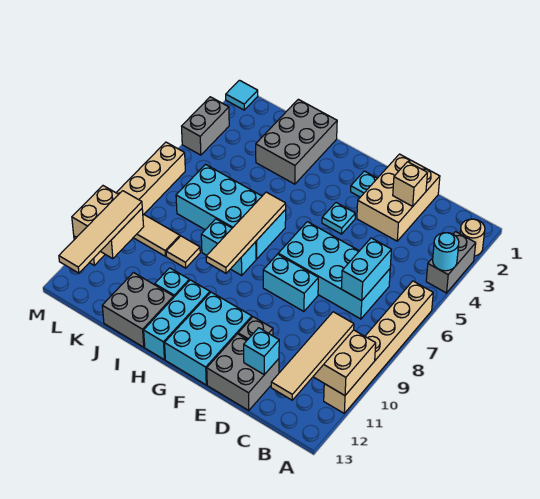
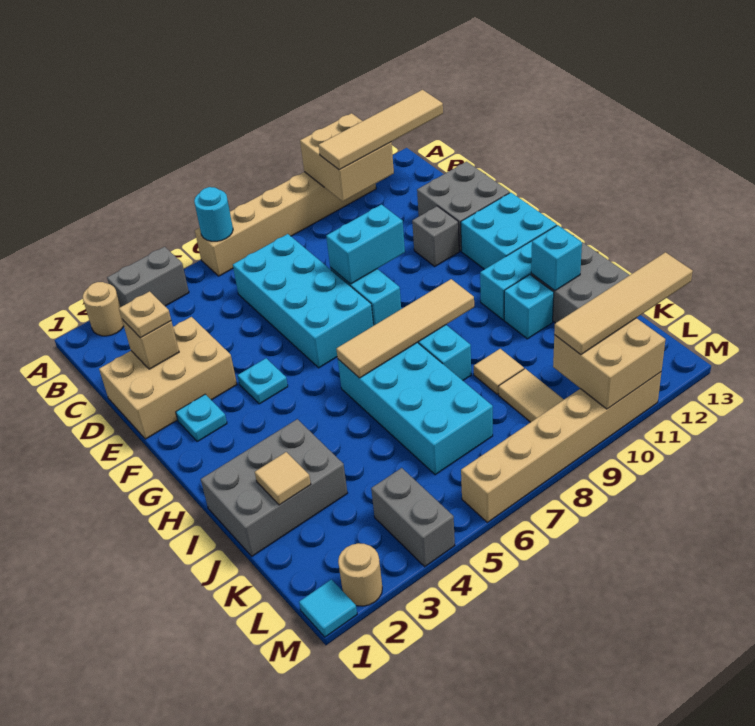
cyan 1x1 round brick [433,233,459,271] -> cyan 1x1 round brick moved to [194,187,233,241]
cyan 1x2 brick [341,238,391,301] -> cyan 1x2 brick moved to [326,205,405,284]
none -> tan 1x1 plate [119,291,171,338]
cyan 1x1 brick [244,328,279,375] -> cyan 1x1 brick moved to [531,226,582,291]
cyan 2x3 brick [165,292,252,385] -> cyan 2x2 brick [461,192,557,269]
none -> tan 1x1 tile [255,452,311,505]
none -> tan 1x1 round brick [338,543,382,606]
grey 1x2 brick [182,97,229,155] -> grey 1x2 brick turned to [371,468,455,567]

